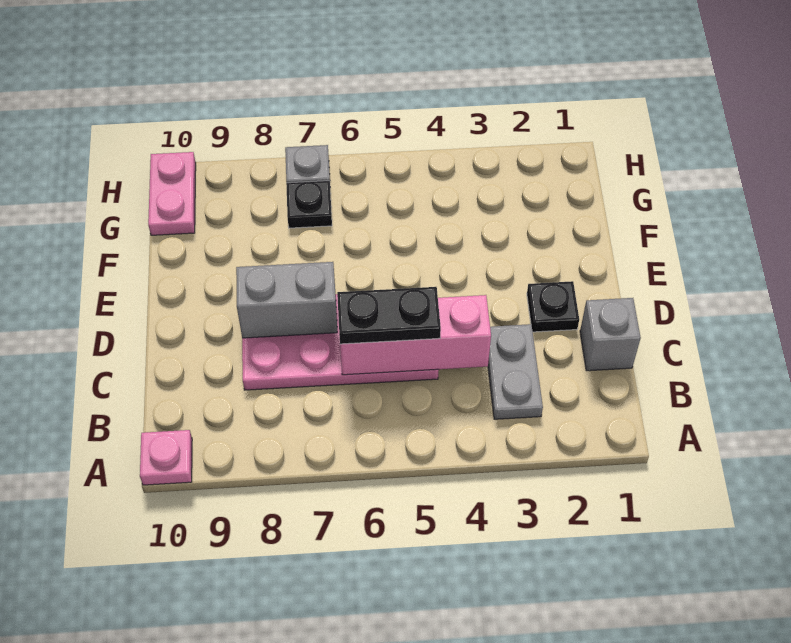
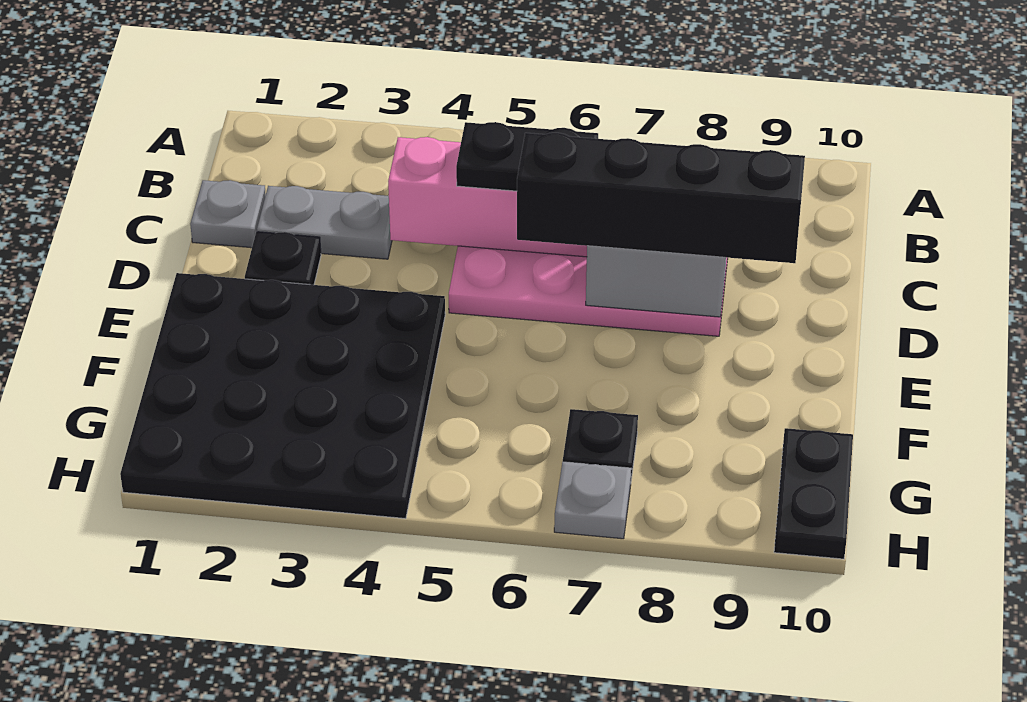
pink 1x1 plate [140,430,192,485] -> none
grey 1x2 plate [488,324,543,419] -> grey 1x2 plate turned to [257,186,392,259]
grey 1x1 brick [580,298,641,371] -> grey 1x1 plate [190,180,266,248]
none -> black 1x4 brick [517,133,805,263]
none -> black 4x4 plate [120,273,445,519]
pink 1x2 plate [148,152,196,235] -> black 1x2 plate [774,428,853,559]

